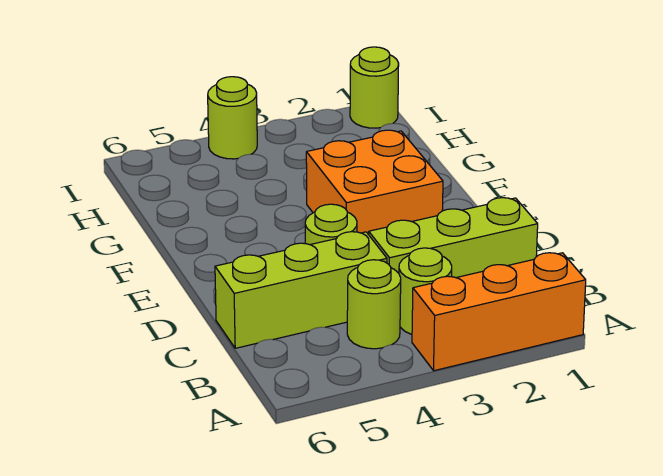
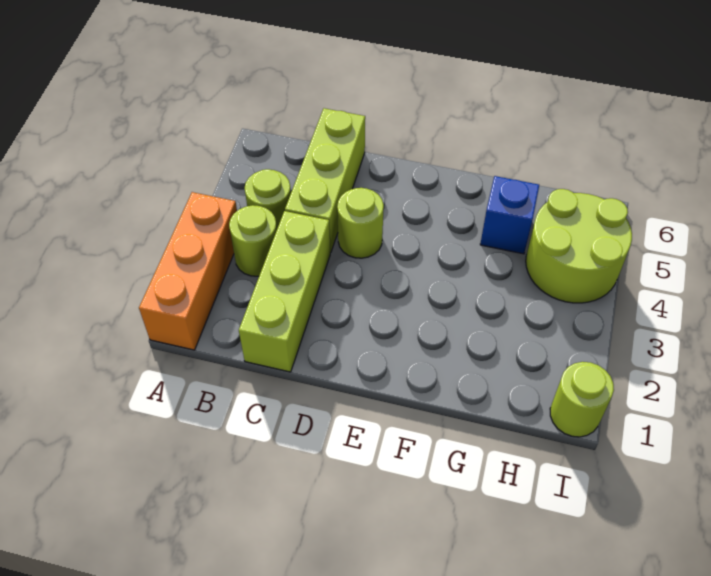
orange 2x2 brick [306,130,443,235] -> none
none -> blue 1x1 brick [480,176,539,254]
lime 1x1 round brick [208,77,257,159] -> lime 2x2 round brick [526,189,632,303]

